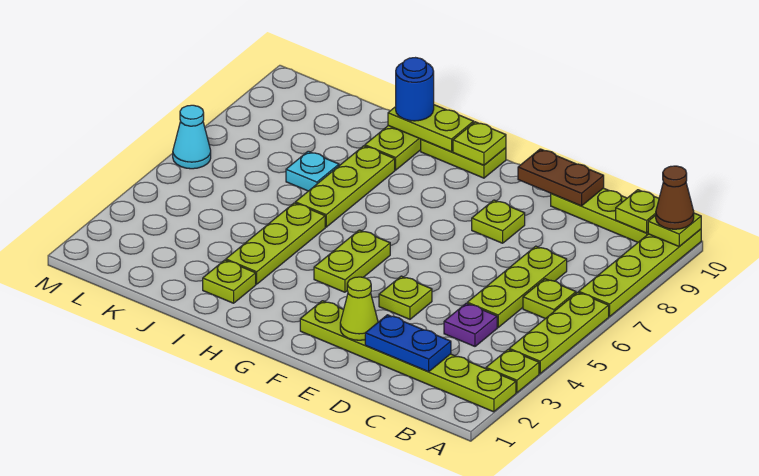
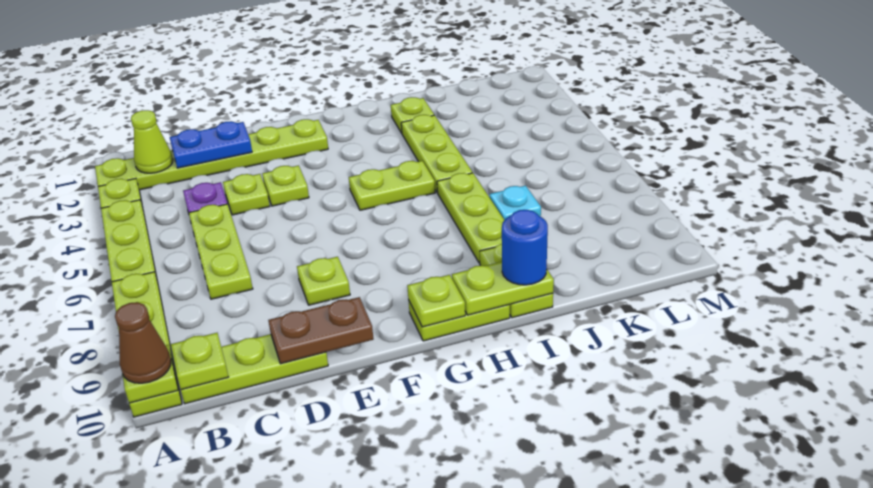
lime 1x1 plate [523,279,576,319] -> lime 1x1 plate moved to [223,174,270,215]
lime 1x1 cone [340,277,378,340] -> lime 1x1 cone moved to [131,110,173,173]
lime 1x2 plate [314,230,390,292] -> lime 1x2 plate turned to [349,161,435,210]
cyan 1x1 cone [173,105,211,169] -> none

